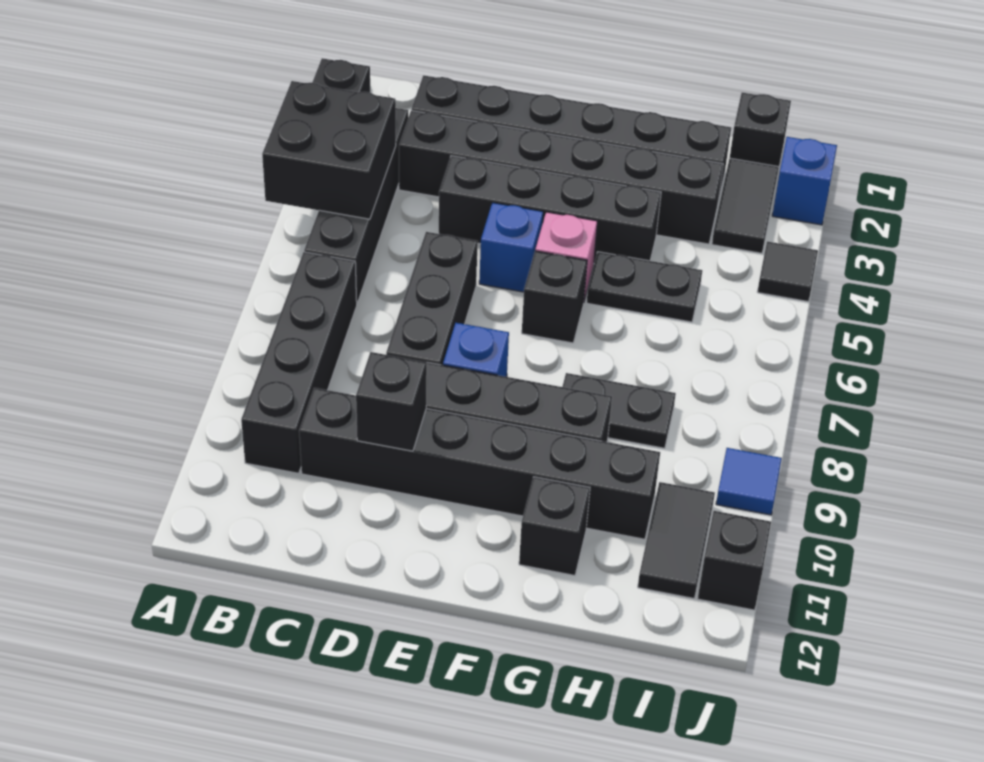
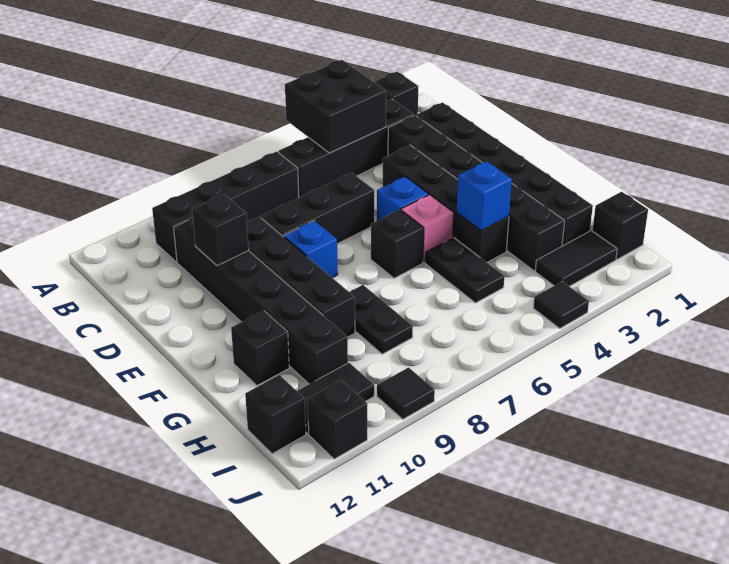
none -> black 1x1 brick [245,375,306,454]
blue 1x1 brick [772,137,837,225] -> blue 1x1 brick moved to [456,161,512,231]
blue 1x1 tile [716,448,782,515] -> black 1x1 tile [377,368,435,419]

